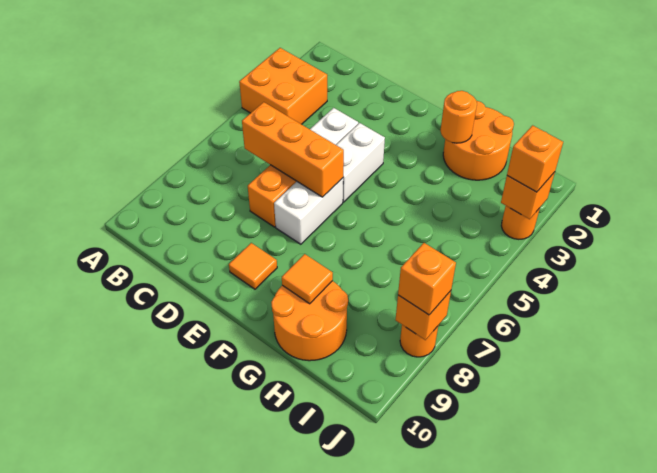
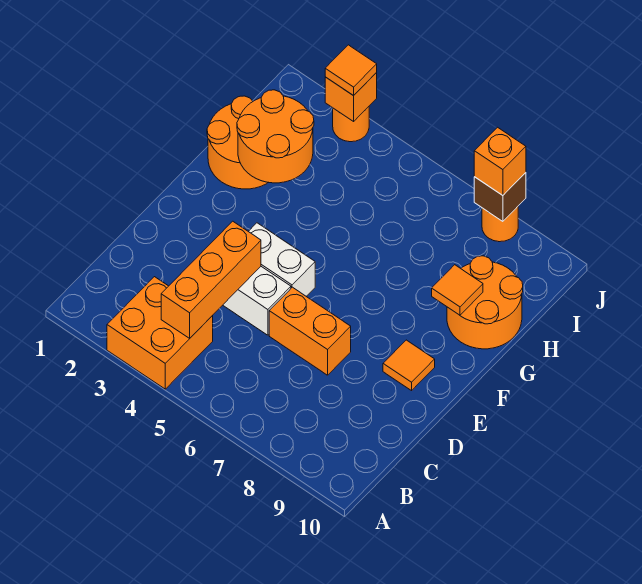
orange 1x3 brick [242,102,344,197] -> orange 1x3 brick moved to [161,221,261,338]
white 1x2 brick [274,178,343,244] -> none
orange 1x1 round brick [440,91,477,143] -> orange 2x2 round brick [237,90,314,183]
orange 1x1 brick [507,125,563,192] -> orange 1x1 tile [325,45,377,96]
orange 1x1 brick [396,291,451,340] -> brown 1x1 brick [474,173,526,221]

